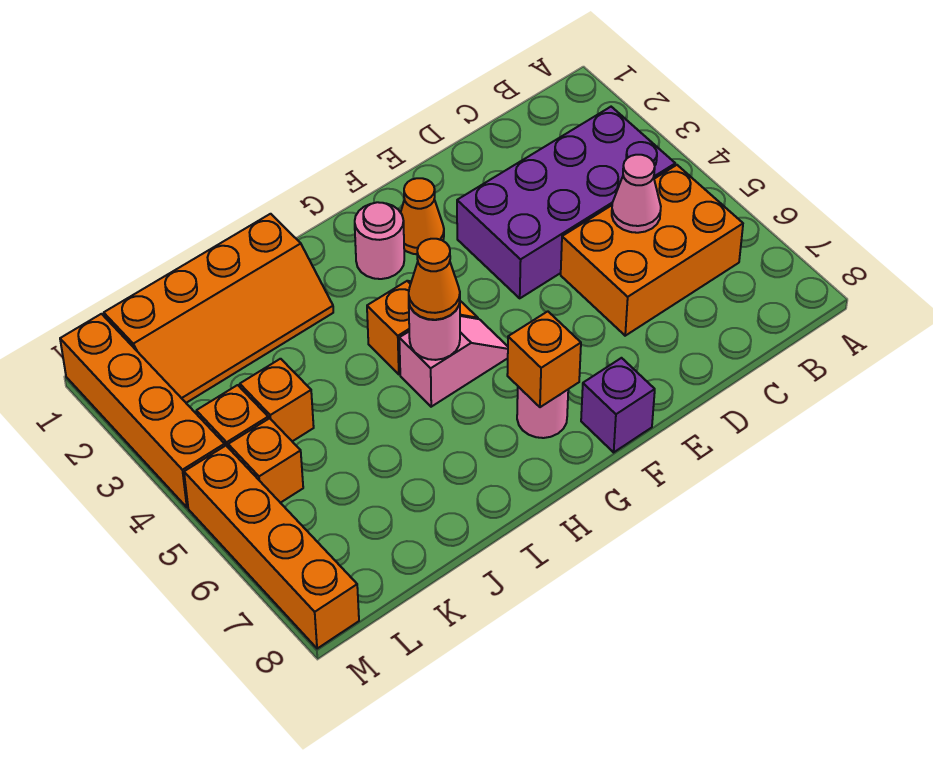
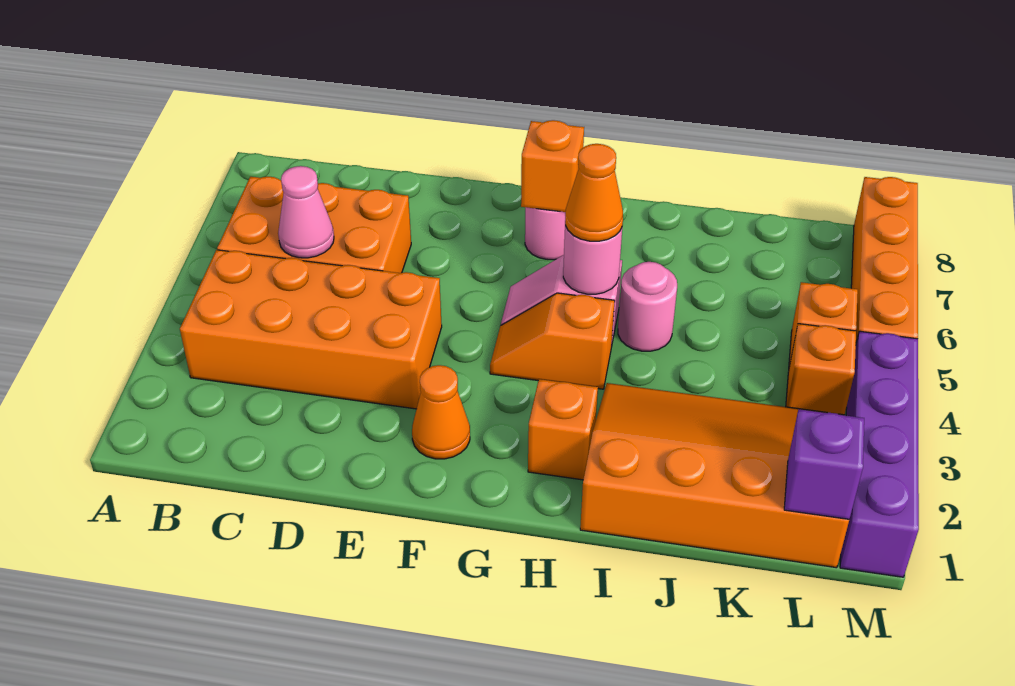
purple 2x4 brick [457,107,675,298] -> orange 2x4 brick [180,250,442,409]
purple 1x1 brick [581,358,655,452] -> purple 1x1 brick moved to [784,409,864,519]
pink 1x1 round brick [355,202,404,279] -> pink 1x1 round brick moved to [618,262,677,351]
orange 2x4 slope [104,214,333,403] -> orange 3x4 slope [580,383,849,568]
orange 1x1 brick [240,359,314,441] -> orange 1x1 brick moved to [528,379,598,480]
orange 1x4 brick [60,314,225,507] -> purple 1x4 brick [840,331,919,577]

